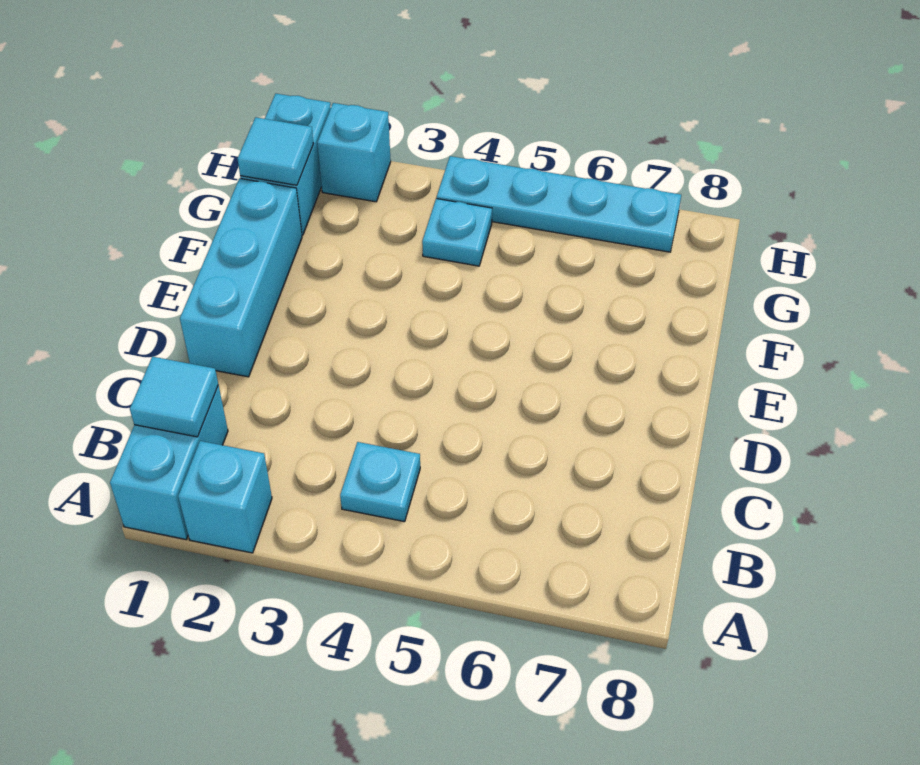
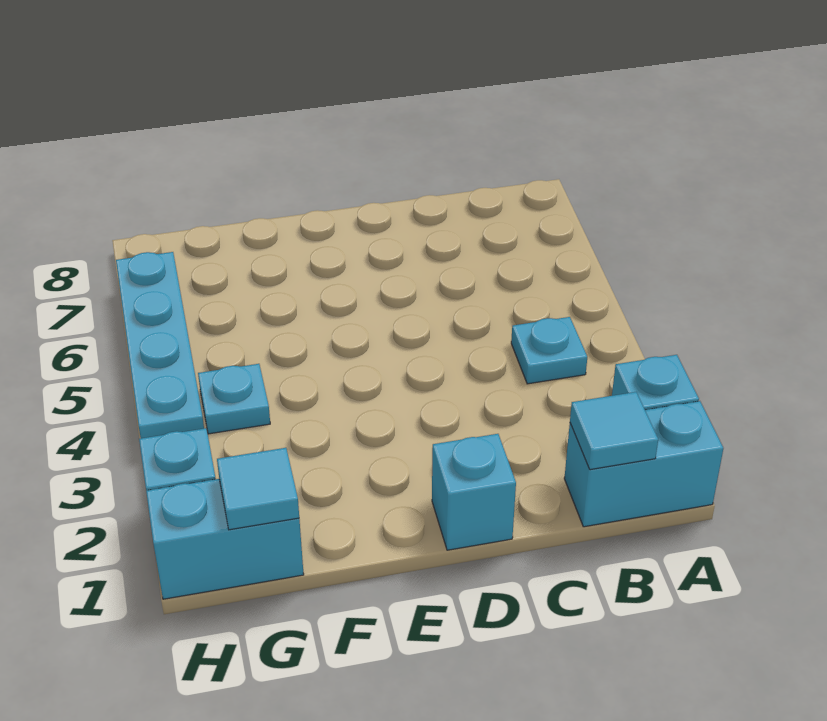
cyan 1x3 brick [180,178,302,377] -> cyan 1x1 brick [432,434,516,550]

